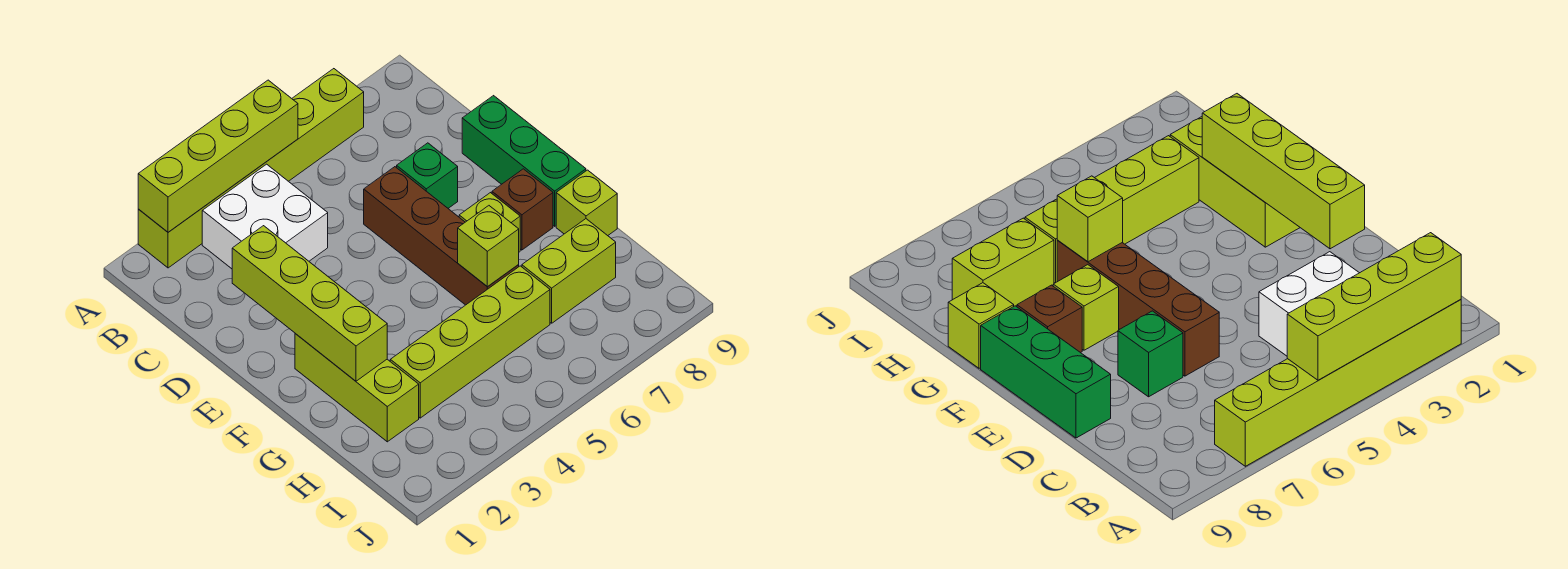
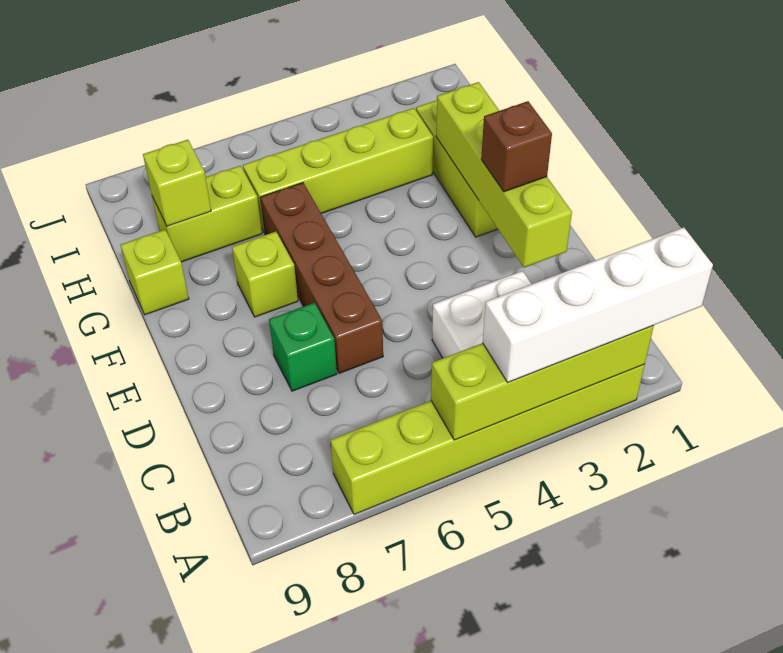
none -> white 1x4 brick [483,227,713,382]
green 1x3 brick [462,96,586,226] -> none
brown 1x1 brick [492,169,553,250] -> brown 1x1 brick moved to [481,101,552,192]
lime 1x1 brick [458,206,519,287] -> lime 1x1 brick moved to [143,140,211,226]

